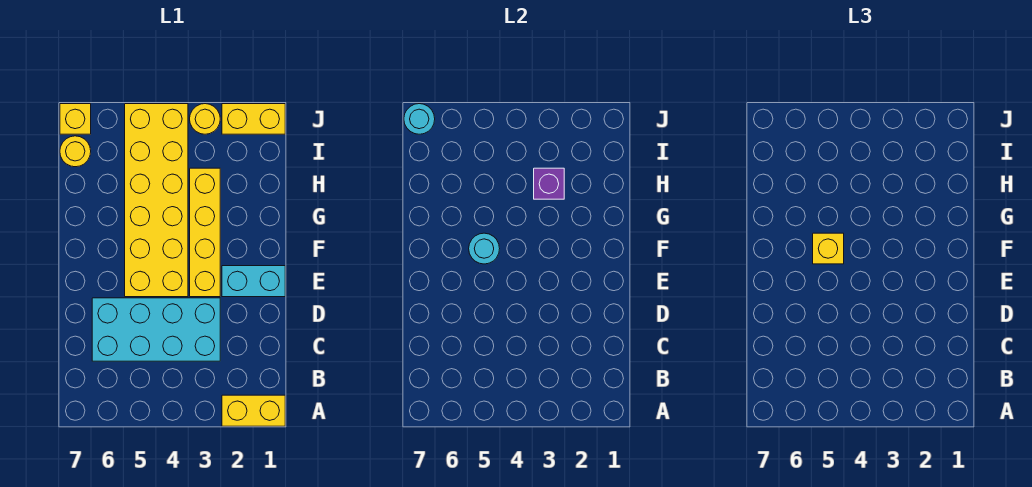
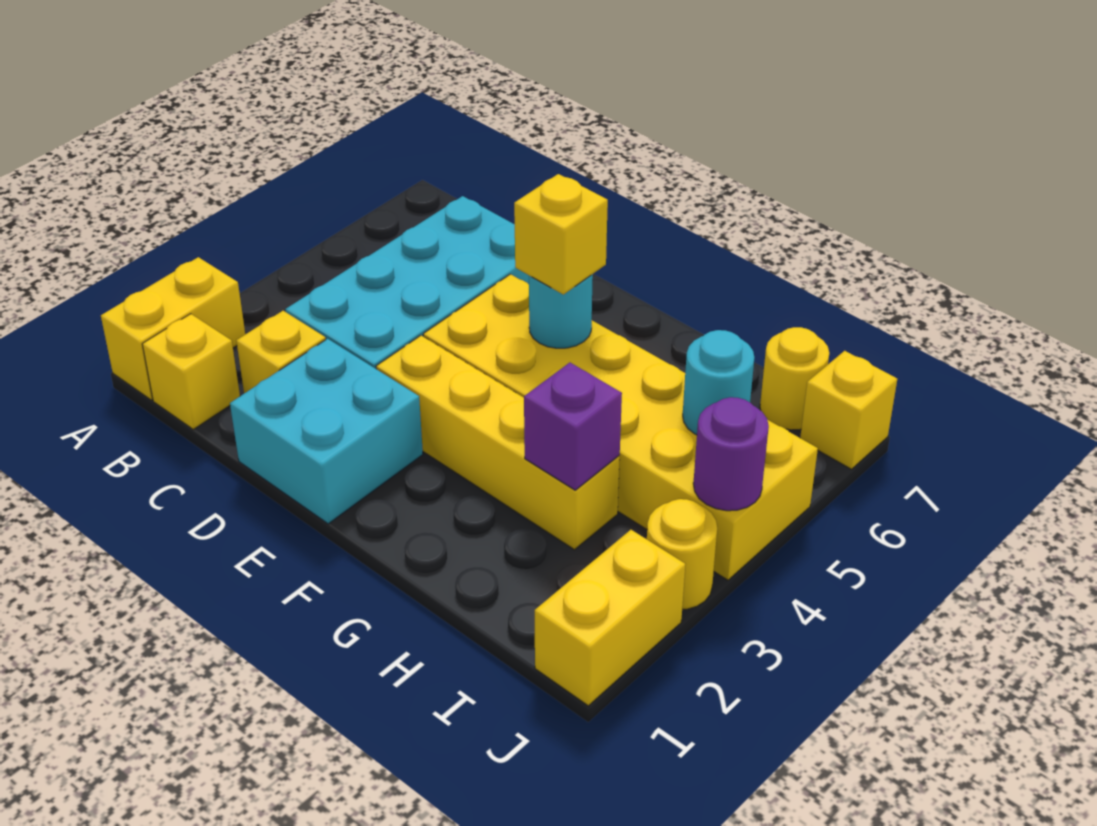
none -> yellow 1x1 brick [142,314,240,429]
none -> yellow 1x1 brick [236,311,326,393]
cyan 1x2 brick [222,266,285,297] -> cyan 2x2 brick [230,339,423,524]
none -> purple 1x1 round brick [693,397,769,511]
cyan 1x1 round brick [404,104,435,134] -> cyan 1x1 round brick moved to [683,330,755,435]

